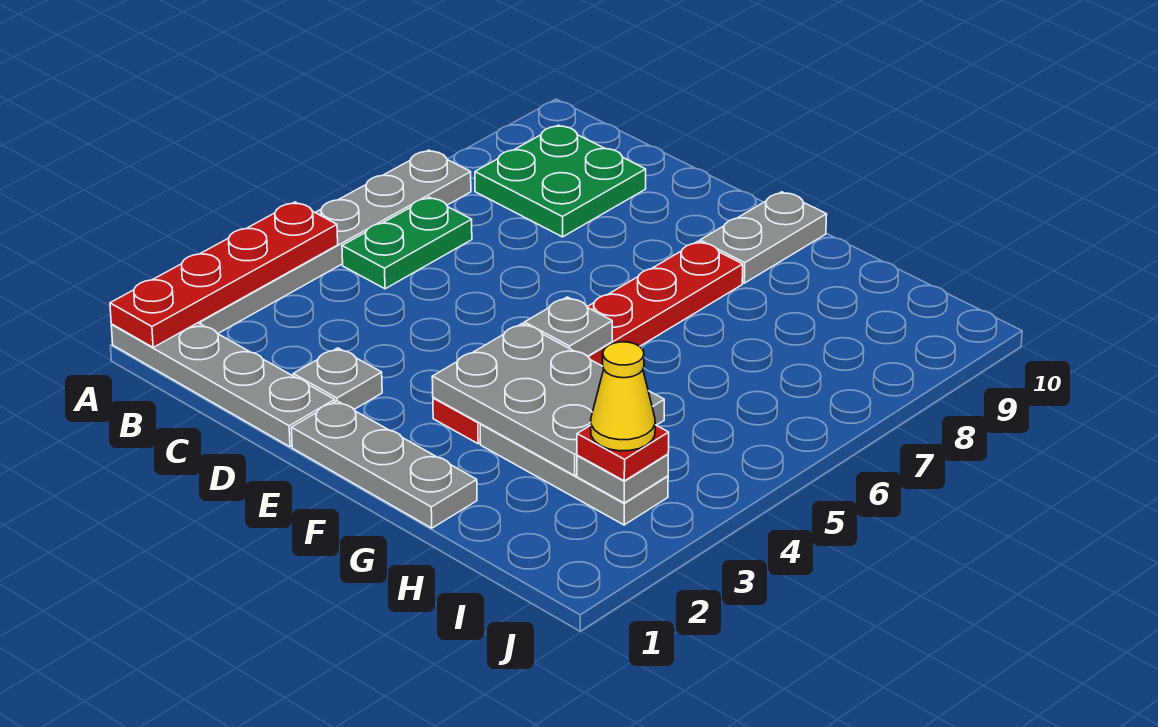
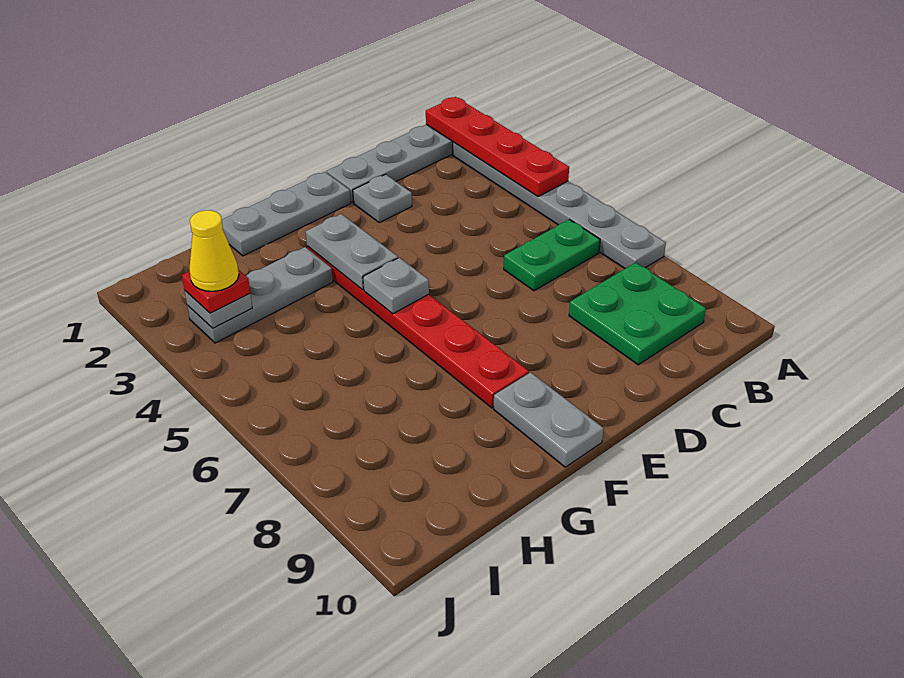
green 1x2 plate [342,197,472,289] -> green 1x2 plate turned to [504,219,600,291]
grey 2x3 plate [432,323,664,475] -> grey 1x2 plate [306,214,398,290]

